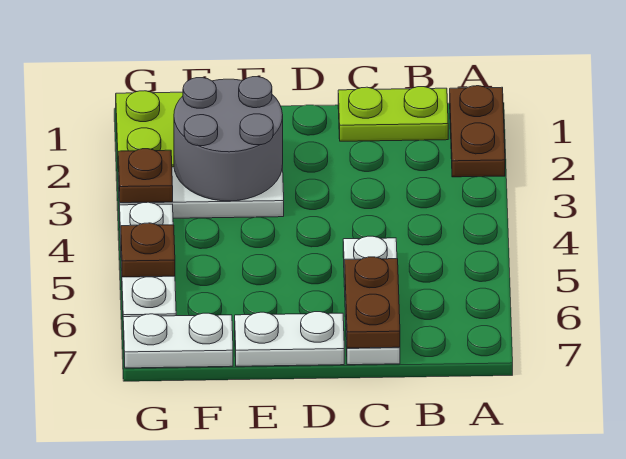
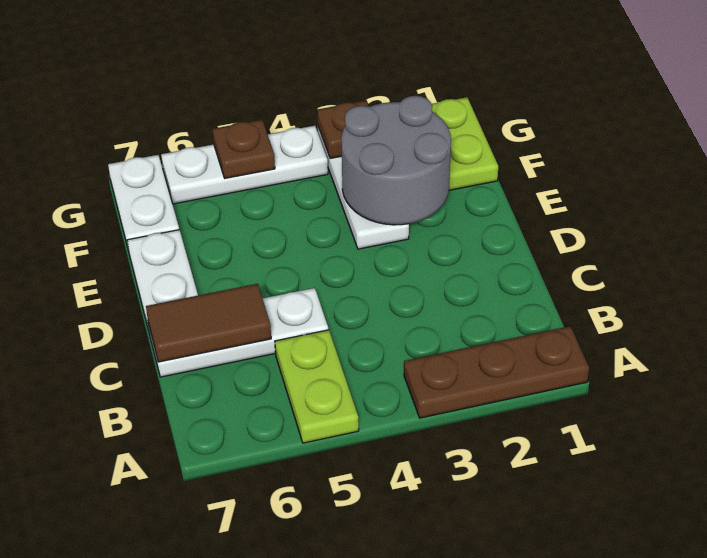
brown 1x2 plate [450,86,505,177] -> brown 1x3 plate [404,326,589,418]
lime 1x2 plate [338,87,448,141] -> lime 1x2 plate moved to [275,330,359,443]
brown 1x2 plate [345,257,400,348] -> brown 1x2 tile [146,284,271,362]

